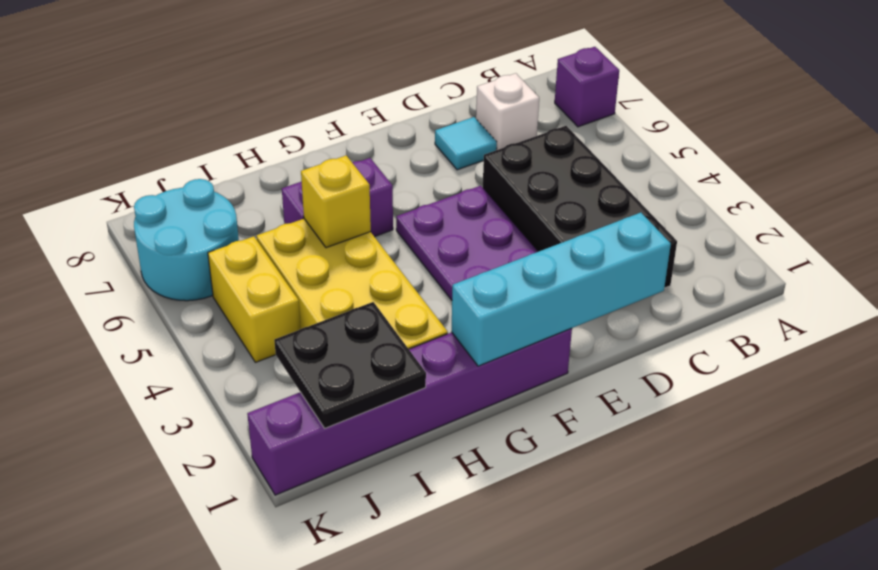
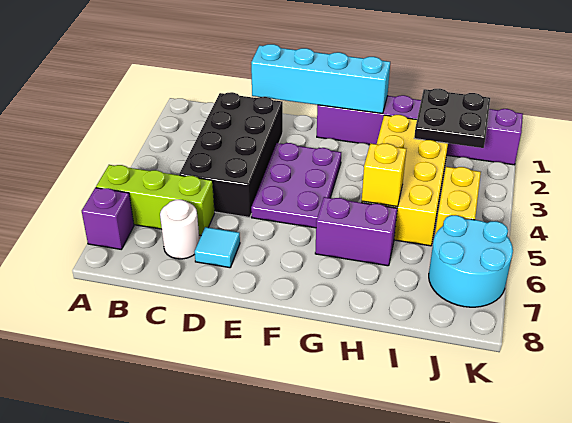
none -> lime 1x3 brick [96,165,215,235]
white 1x1 brick [476,73,539,150] -> white 1x1 round brick [160,200,199,259]

